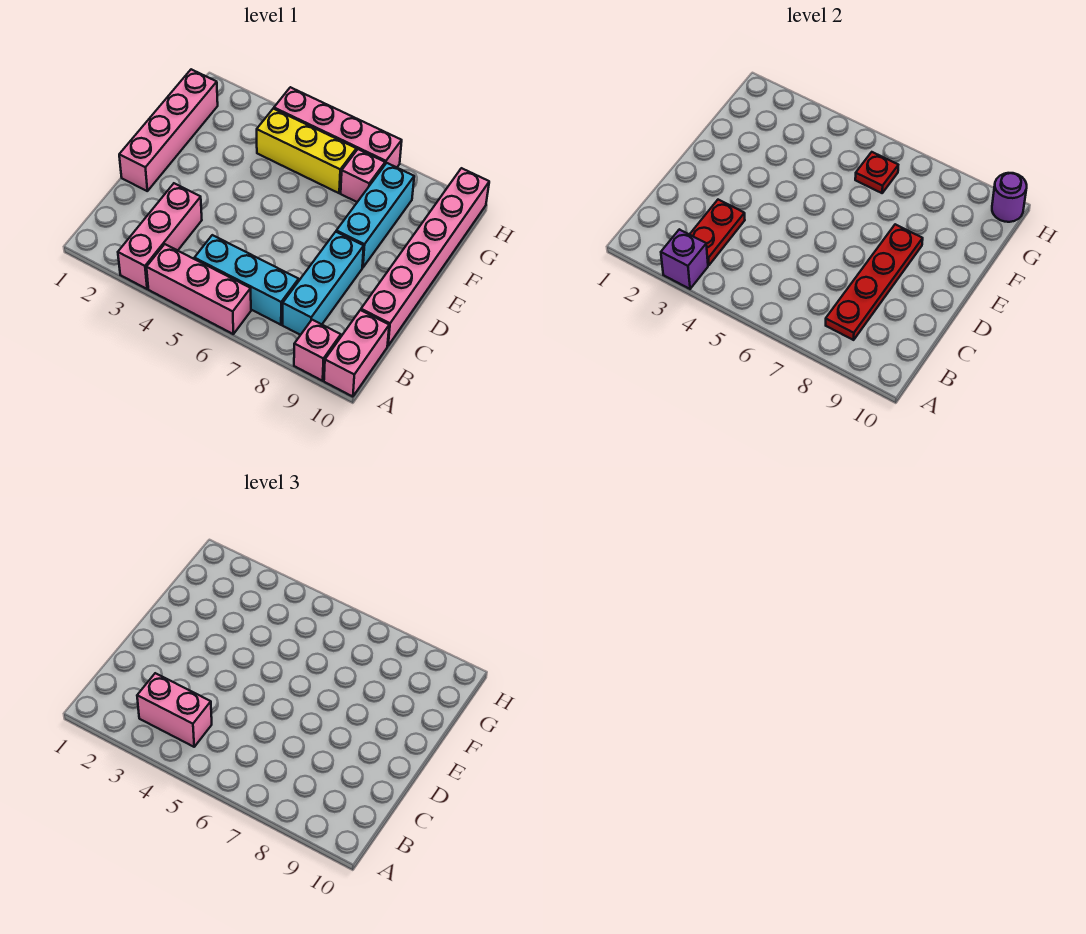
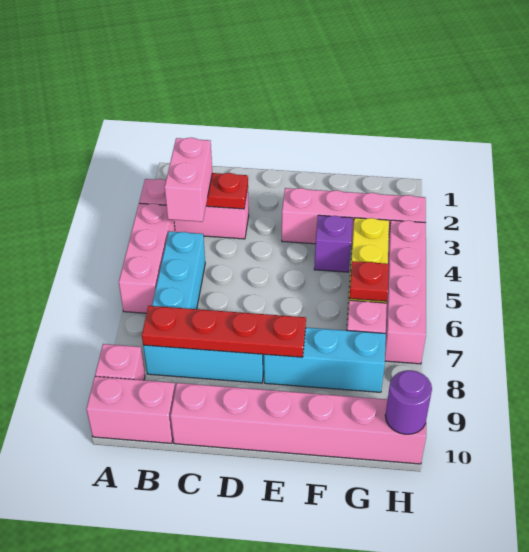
purple 1x1 brick [661,229,708,289] -> purple 1x1 brick moved to [314,215,353,272]
pink 1x4 brick [119,69,218,191] -> pink 1x4 brick moved to [282,188,426,246]

